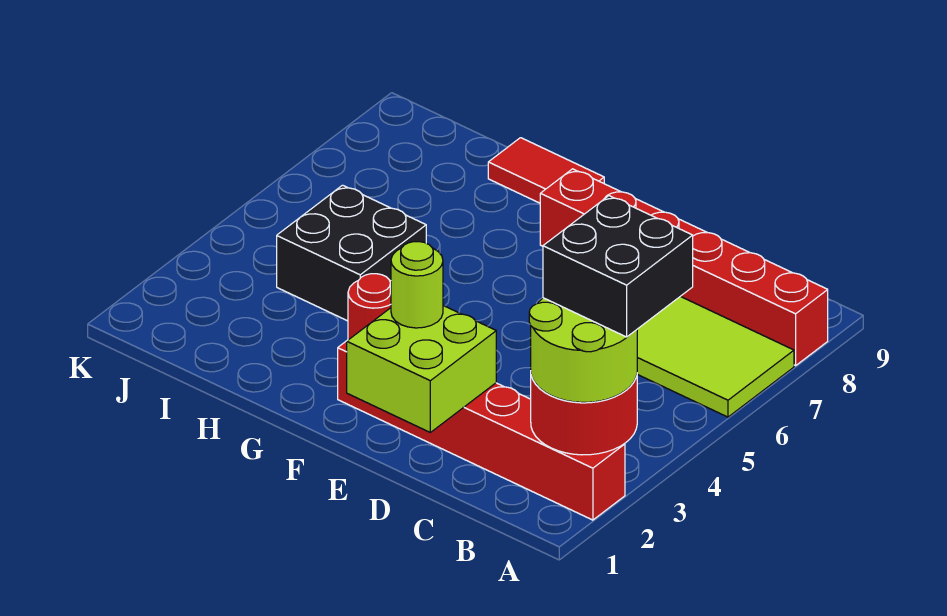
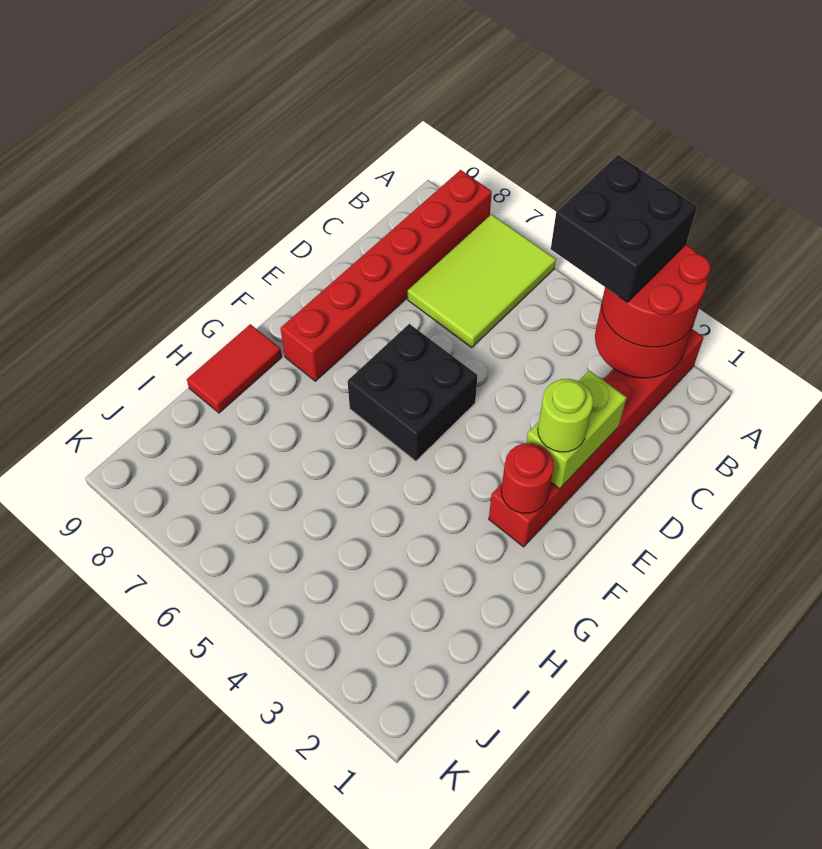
lime 2x2 round brick [529,298,637,402] -> red 2x2 round brick [602,244,710,347]
lime 2x2 brick [347,306,496,432] -> lime 1x2 brick [526,370,627,489]
black 2x2 brick [277,185,426,321] -> black 2x2 brick moved to [348,324,478,461]

